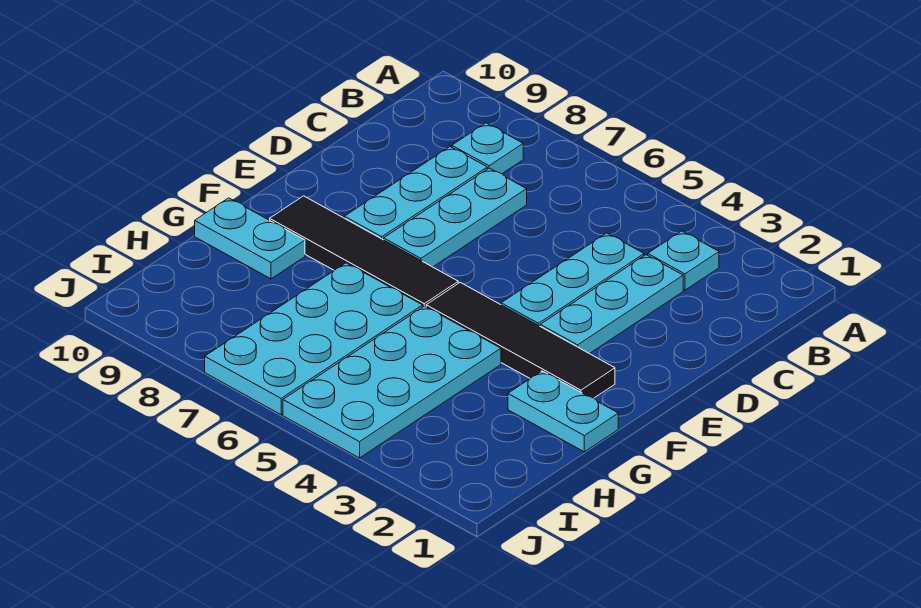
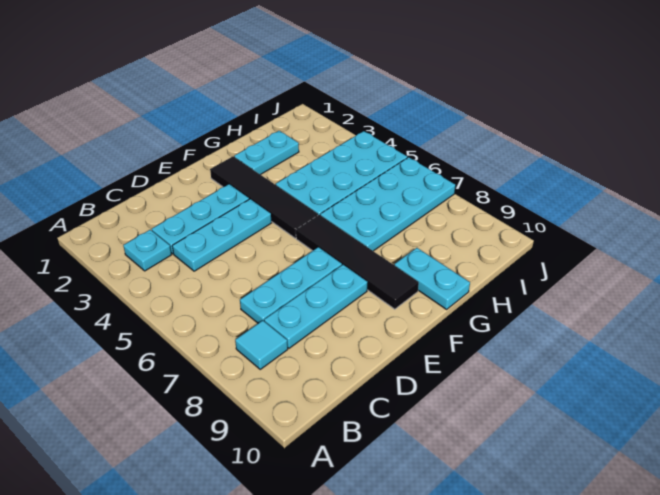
cyan 1x1 plate [452,123,523,174] -> cyan 1x1 tile [235,321,288,369]
cyan 1x2 plate [508,371,618,452] -> cyan 1x2 plate turned to [234,131,299,175]

